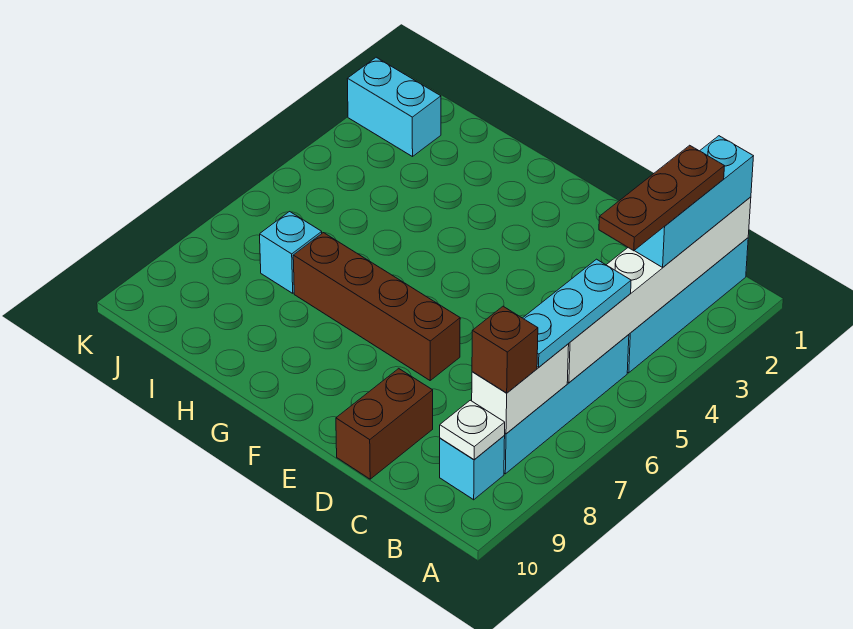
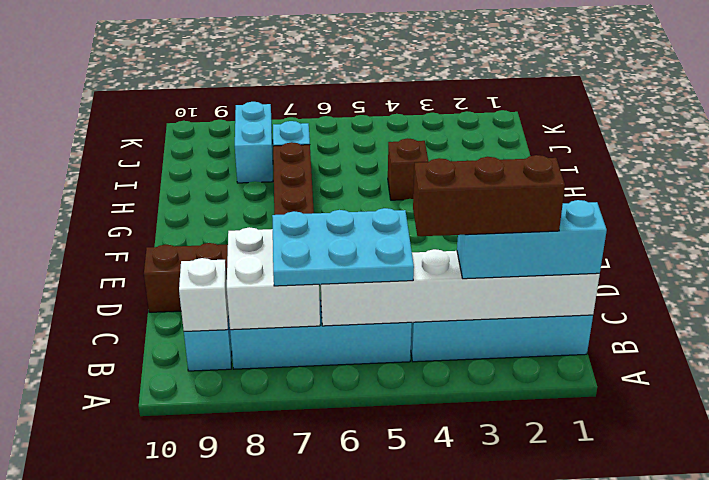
brown 1x3 plate [599,145,724,251] -> brown 1x3 brick [413,155,565,236]
cyan 1x3 plate [523,259,631,367] -> cyan 2x3 plate [272,208,414,286]
white 1x2 brick [472,344,569,434] -> white 2x2 brick [227,227,320,330]
brown 1x1 brick [472,306,538,393] -> brown 1x1 brick moved to [388,138,429,200]
white 1x1 plate [440,400,505,460] -> white 1x1 brick [179,258,228,331]
cyan 1x2 brick [347,57,441,157] -> cyan 1x2 brick moved to [235,102,273,183]

